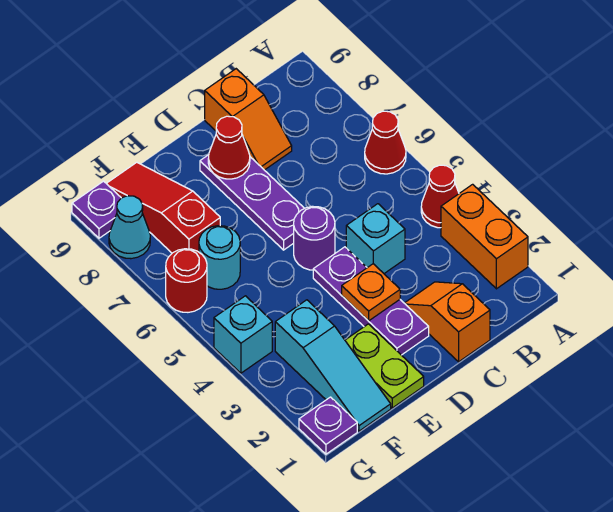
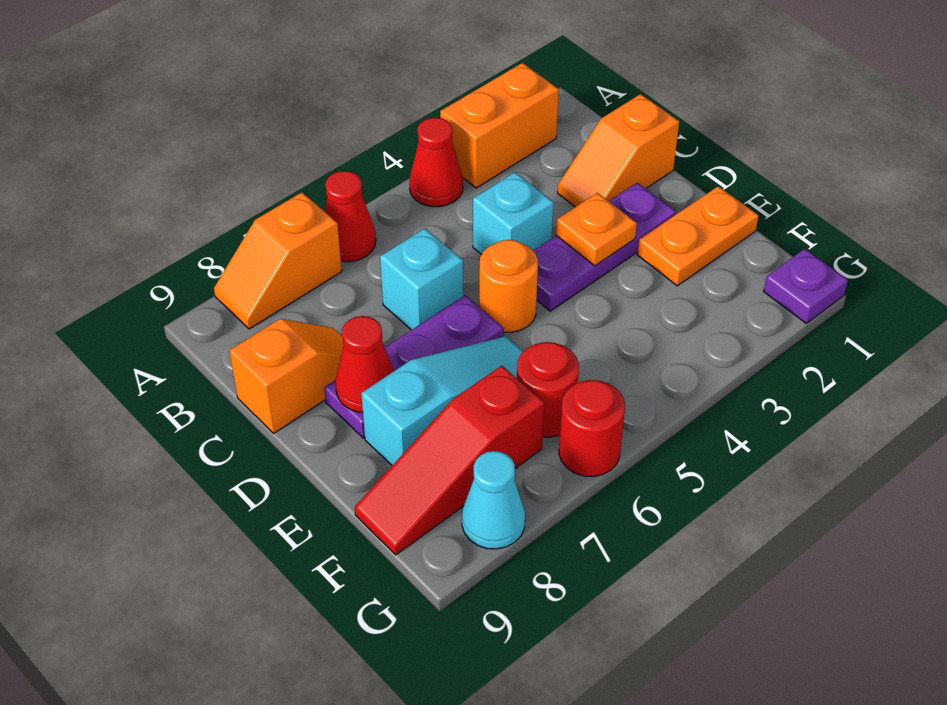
none -> orange 1x2 slope [214,192,342,329]
purple 1x1 round brick [294,206,335,270] -> orange 1x1 round brick [479,240,538,333]
lime 1x2 plate [345,324,424,408] -> orange 1x2 plate [637,186,759,286]
cyan 1x3 slope [275,300,391,431] -> cyan 1x3 slope moved to [361,336,523,465]
cyan 1x1 round brick [199,226,240,289] -> red 1x1 round brick [517,342,579,437]
cyan 1x1 brick [214,296,272,373] -> cyan 1x1 brick moved to [380,229,463,330]
purple 1x1 plate [72,181,121,238] -> none

